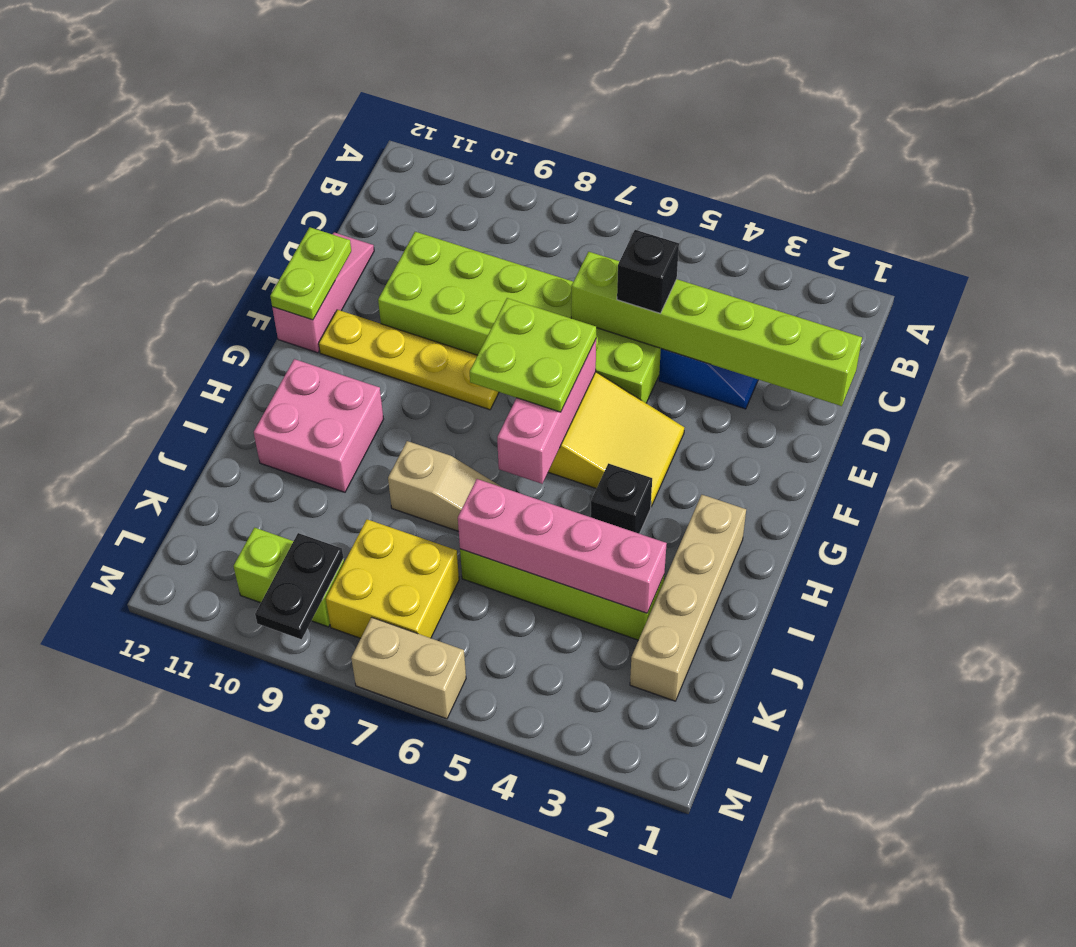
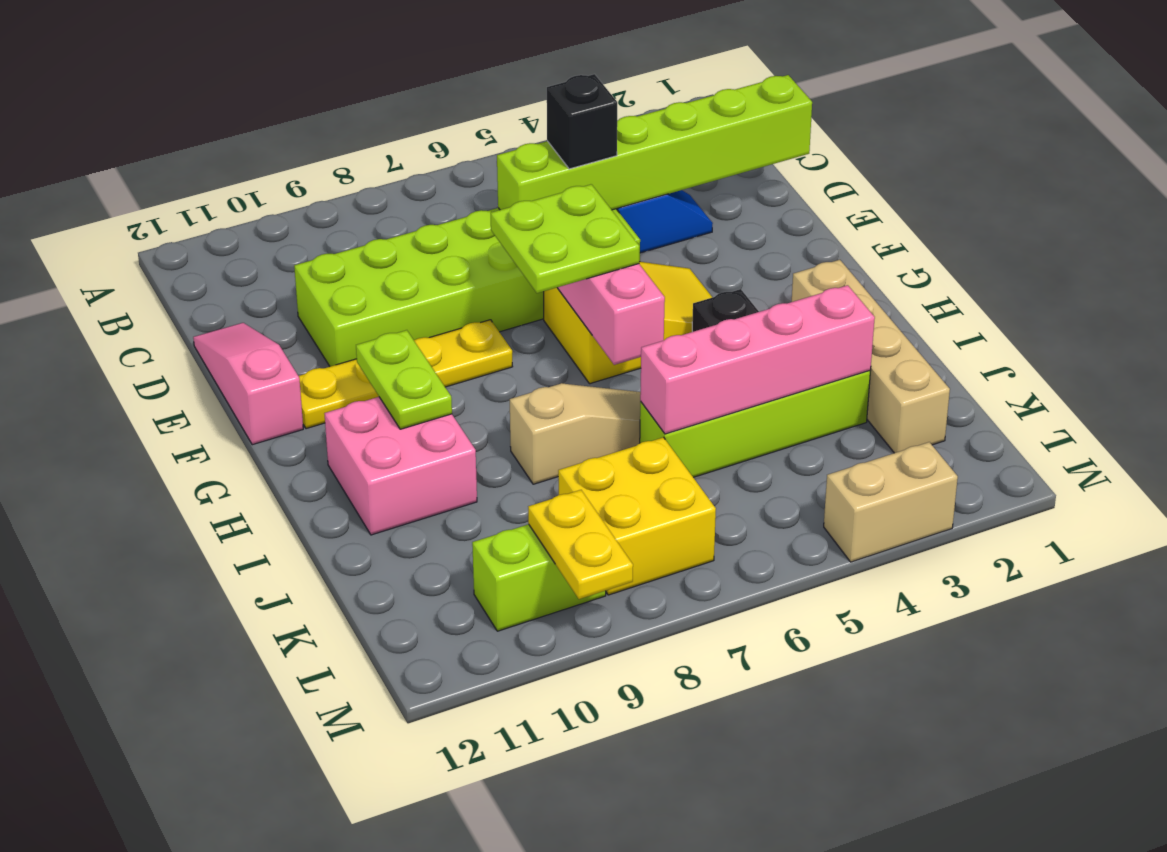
lime 1x2 plate [270,227,351,320] -> lime 1x2 plate moved to [356,330,452,429]
black 1x2 plate [255,533,344,639] -> yellow 1x2 plate [528,490,633,599]
tan 1x2 brick [351,617,466,719] -> tan 1x2 brick moved to [824,442,958,562]

